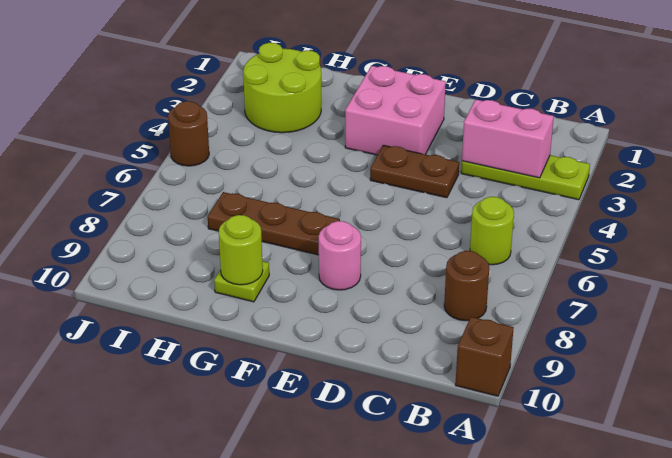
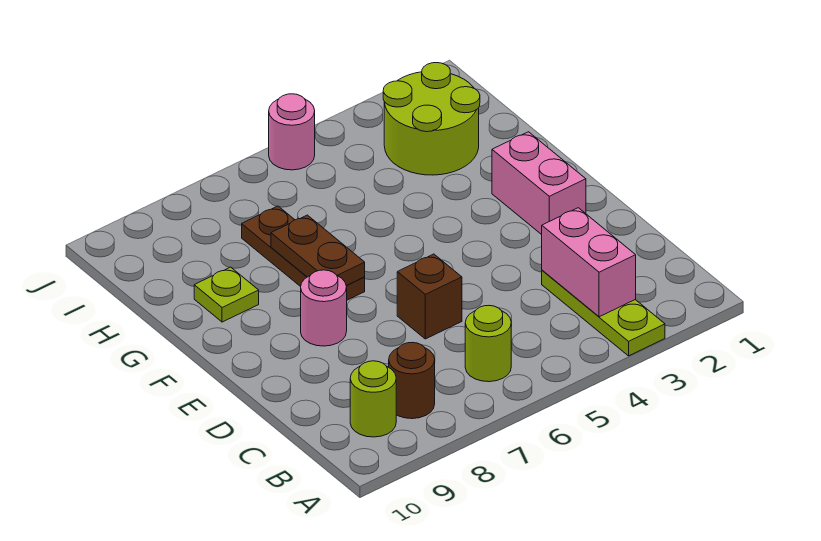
brown 1x1 brick [455,317,514,396] -> brown 1x1 brick moved to [397,254,462,339]
brown 1x2 plate [370,145,459,198] -> brown 1x2 plate moved to [271,215,365,286]
pink 2x2 brick [345,66,446,155] -> pink 1x2 brick [492,132,586,235]
lime 1x1 round brick [219,215,263,285] -> lime 1x1 round brick moved to [350,361,396,437]
brown 1x1 round brick [168,101,209,166] -> pink 1x1 round brick [269,94,315,170]

